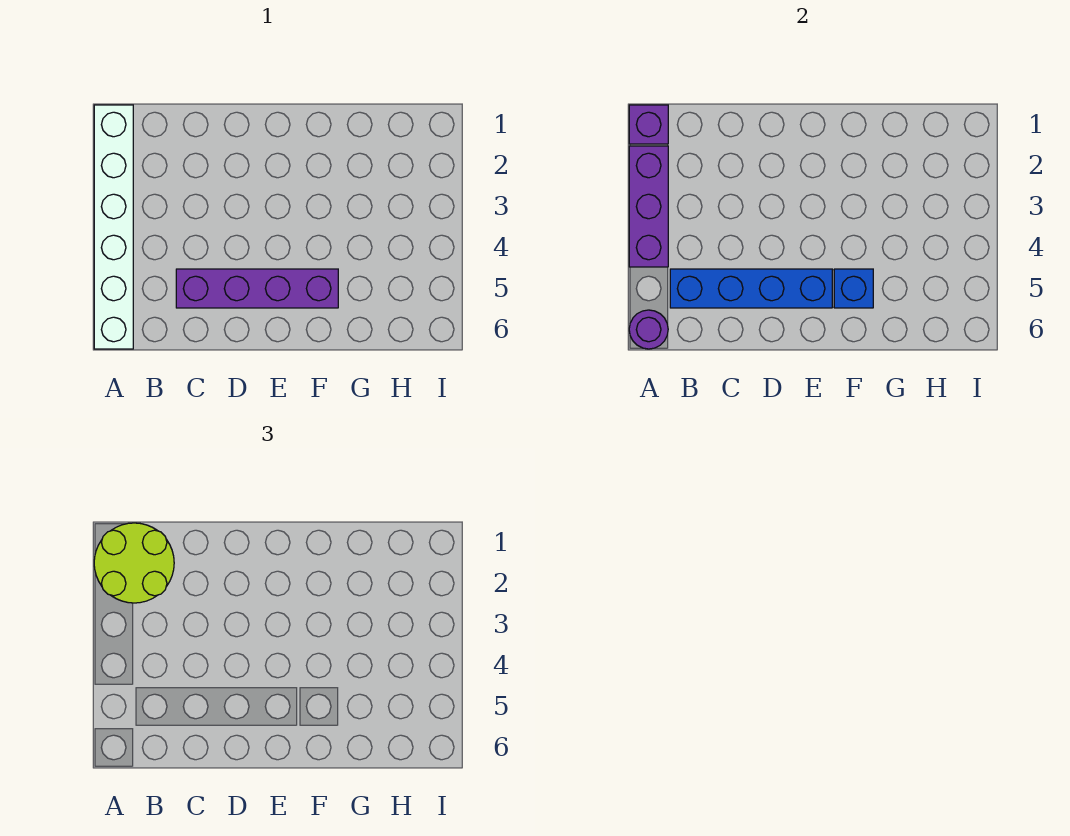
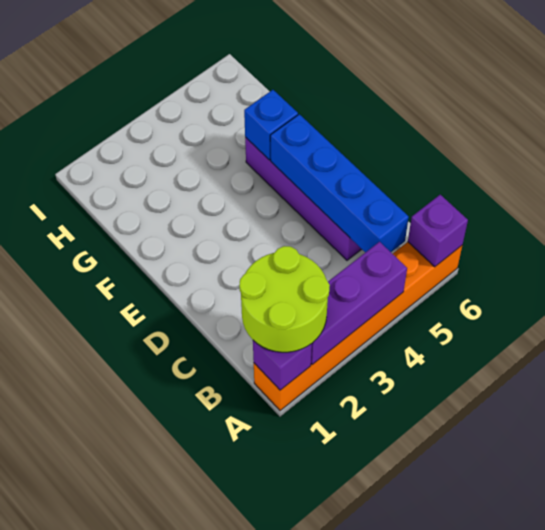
white 1x6 brick [94,105,133,349] -> orange 1x6 brick [254,242,462,411]
purple 1x1 round brick [629,310,668,349] -> purple 1x1 brick [408,195,468,267]

